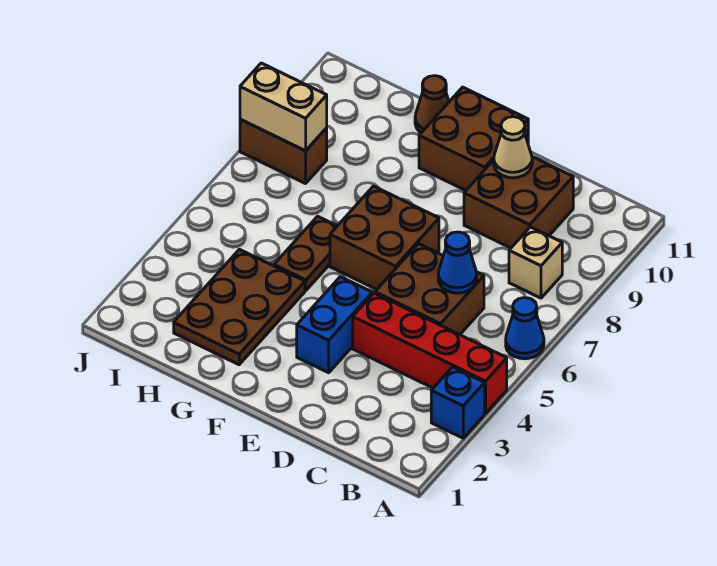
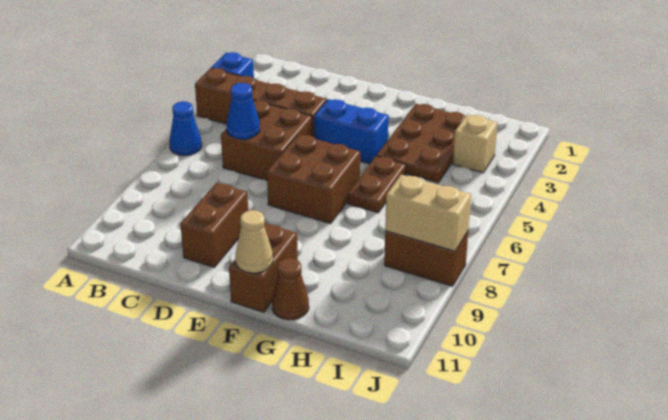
red 1x4 brick [353,293,507,414] -> brown 1x4 brick [195,68,327,138]
tan 1x1 brick [509,227,562,298] -> tan 1x1 brick moved to [453,115,498,173]
brown 2x2 brick [464,157,573,248] -> brown 1x2 brick [180,183,248,267]
tan 1x1 cone [494,117,532,178] -> tan 1x1 cone moved to [235,210,273,273]
blue 1x2 brick [297,277,372,373] -> blue 1x2 brick turned to [314,99,389,164]
brown 2x2 brick [419,87,528,190] -> brown 1x2 brick [229,223,298,312]

